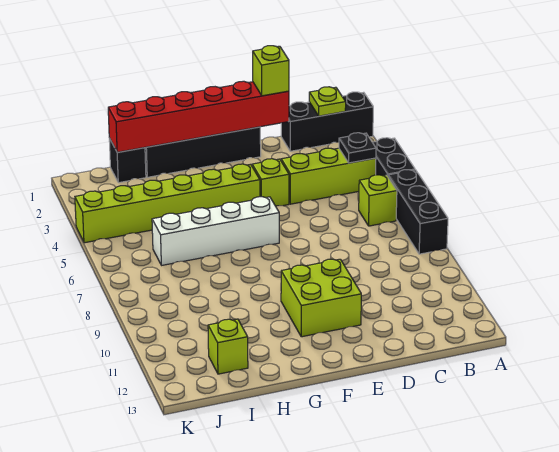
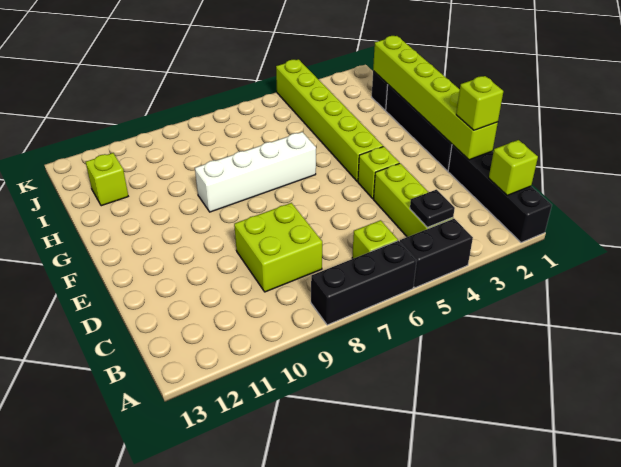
black 1x3 brick [281,92,373,151] -> black 1x4 brick [448,145,552,243]
lime 1x1 plate [309,87,346,116] -> lime 1x1 brick [489,140,538,195]
red 1x6 brick [108,81,289,152] -> lime 1x6 brick [373,36,498,160]
lime 2x2 brick [281,259,361,337] -> lime 2x2 brick moved to [234,203,322,292]
white 1x4 brick [152,197,279,265] -> white 1x4 brick turned to [195,132,316,212]

